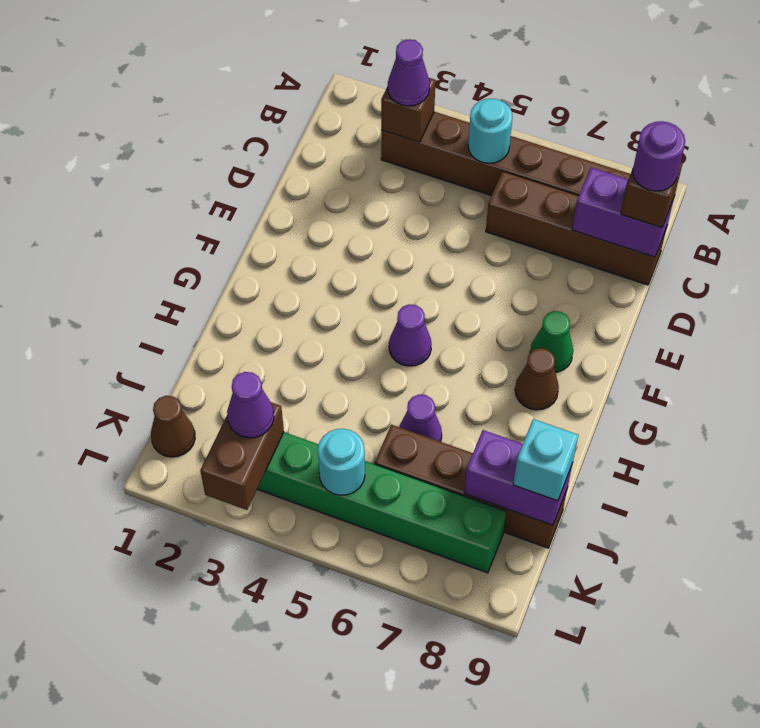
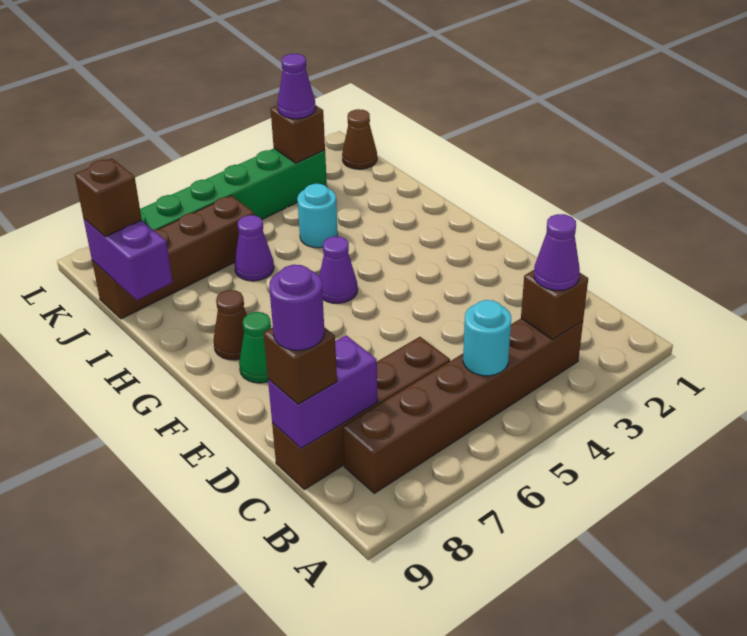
purple 1x2 brick [464,430,573,525] -> purple 1x2 brick turned to [84,219,173,300]
cyan 1x1 brick [513,419,578,501] -> brown 1x1 brick [74,158,142,237]
brown 1x2 brick [200,402,284,510] -> brown 1x1 brick [271,105,325,163]
cyan 1x1 round brick [318,429,365,495] -> cyan 1x1 round brick moved to [297,184,338,248]

